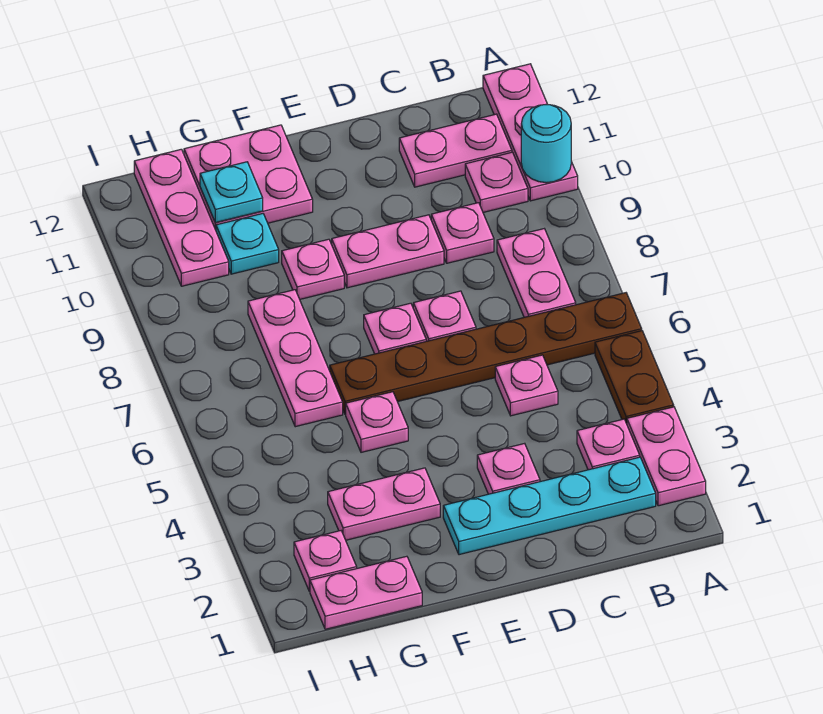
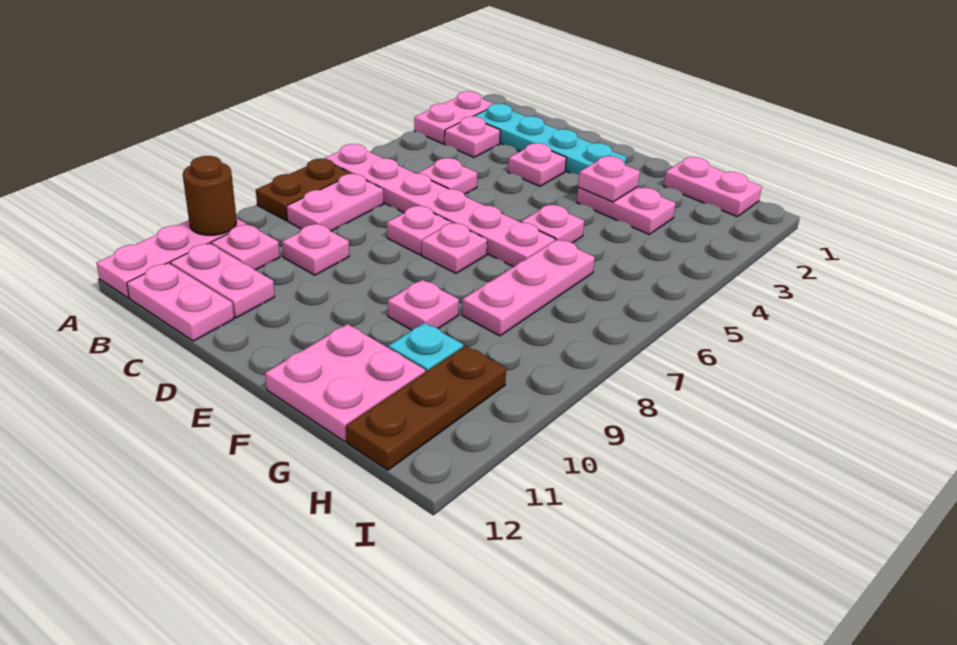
brown 1x2 plate [595,331,674,424] -> brown 1x2 plate moved to [256,159,351,221]
brown 1x6 plate [330,293,642,414] -> pink 1x6 plate [324,144,556,267]
cyan 1x1 round brick [521,104,571,183] -> brown 1x1 round brick [183,156,237,235]
pink 1x2 plate [332,215,444,288] -> pink 1x2 plate moved to [127,263,234,341]
cyan 1x1 plate [200,162,263,223] -> none
pink 1x1 plate [294,531,357,591] -> pink 1x1 plate moved to [578,156,640,202]
pink 1x3 plate [134,149,229,286] -> brown 1x3 plate [346,346,506,470]

